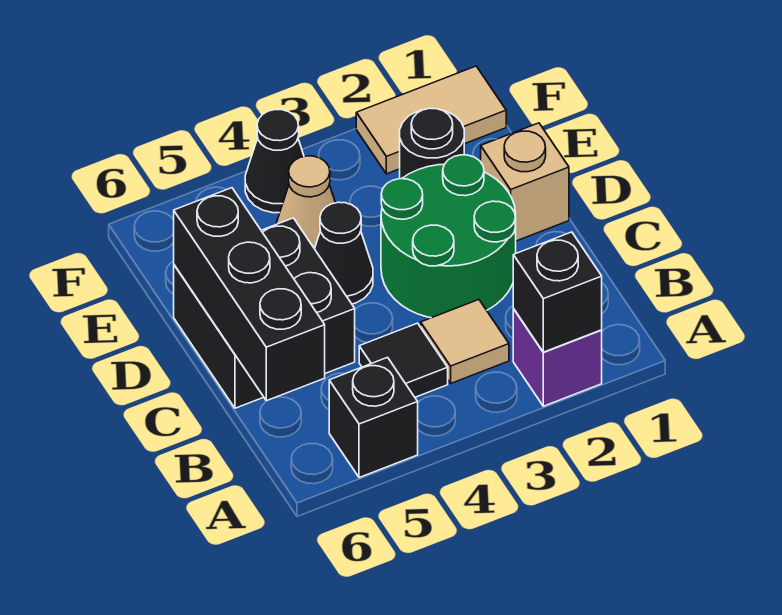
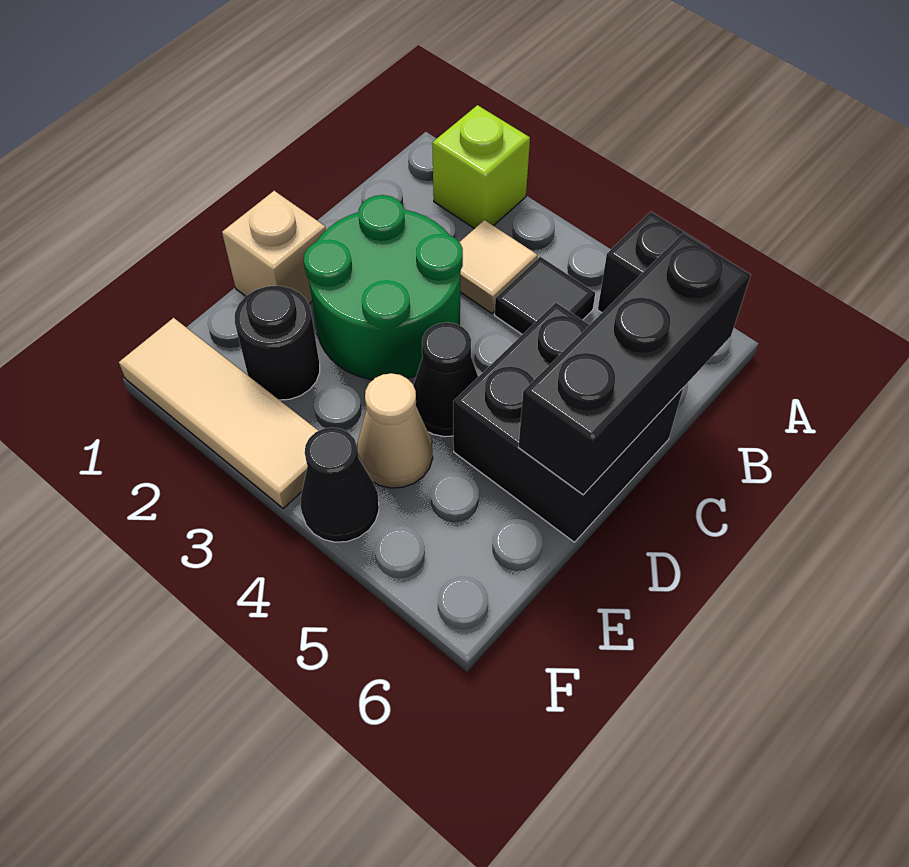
purple 1x1 brick [513,309,602,406] -> lime 1x1 brick [432,105,530,229]
black 1x1 brick [513,232,602,352] -> none
tan 1x2 tile [356,66,506,174] -> tan 1x3 tile [119,318,318,509]

